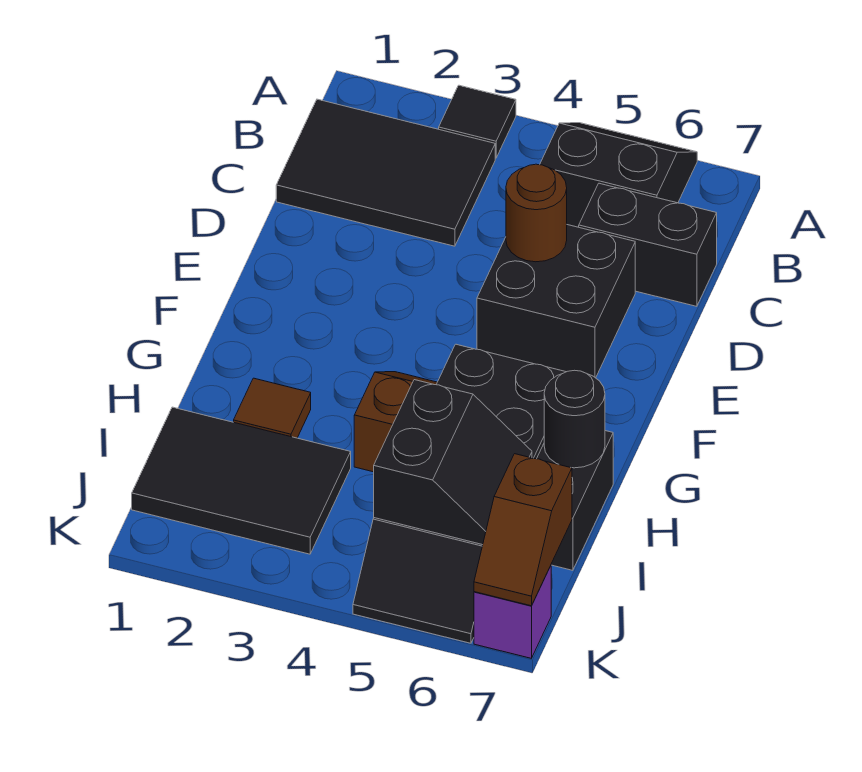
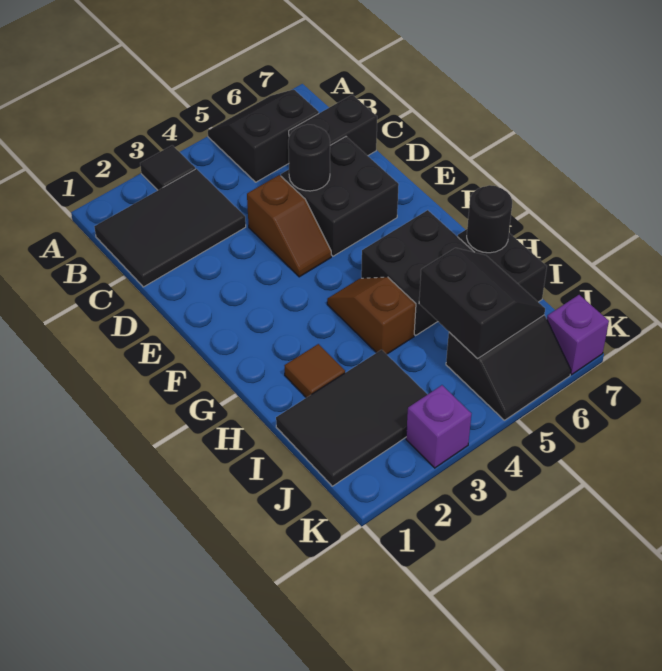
brown 1x1 round brick [506,164,567,262] -> black 1x1 round brick [288,124,330,191]
brown 1x2 slope [474,454,572,606] -> brown 1x2 slope moved to [247,175,331,277]
none -> purple 1x1 brick [406,385,471,468]

